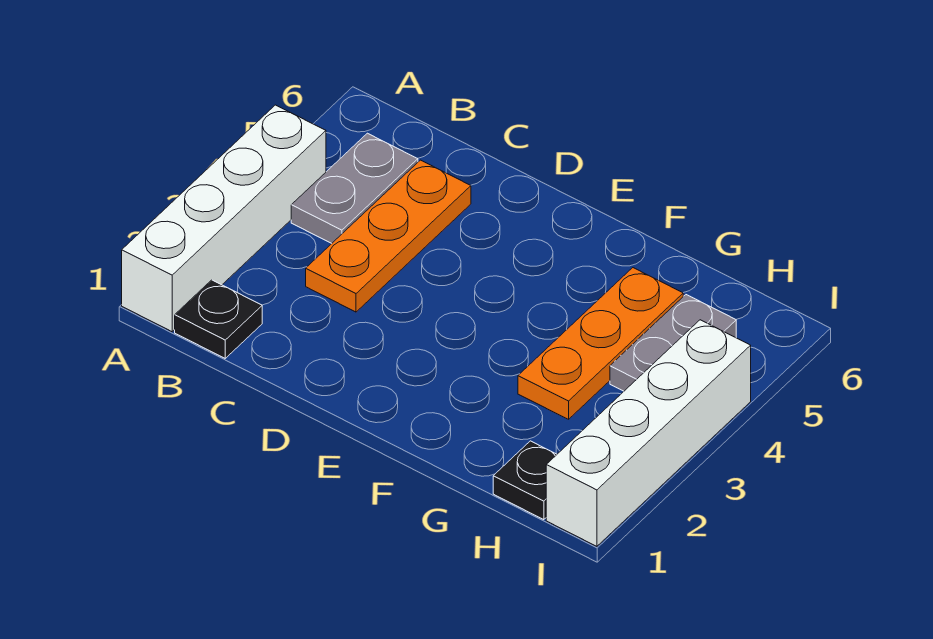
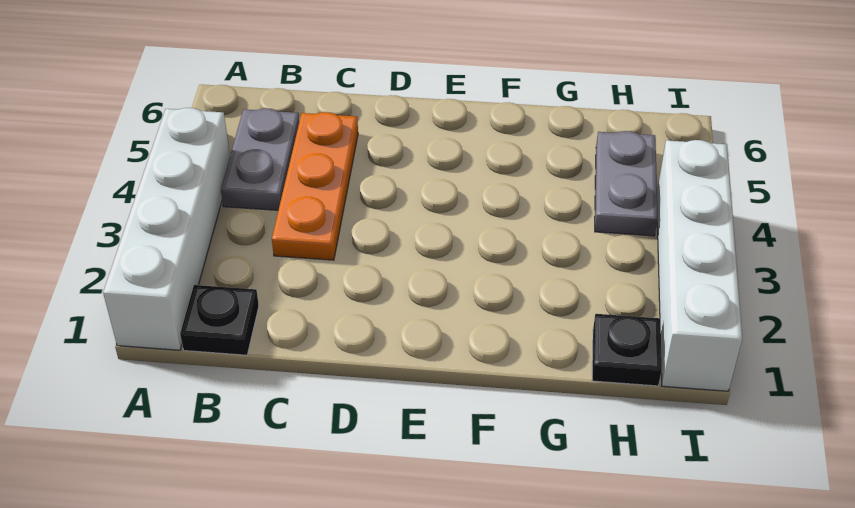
orange 1x3 plate [518,268,683,419] -> none

